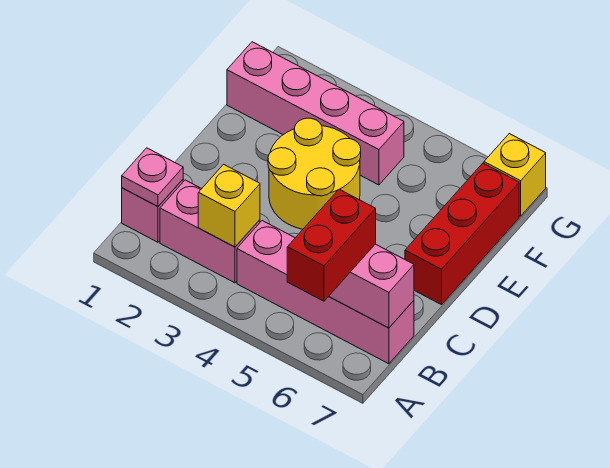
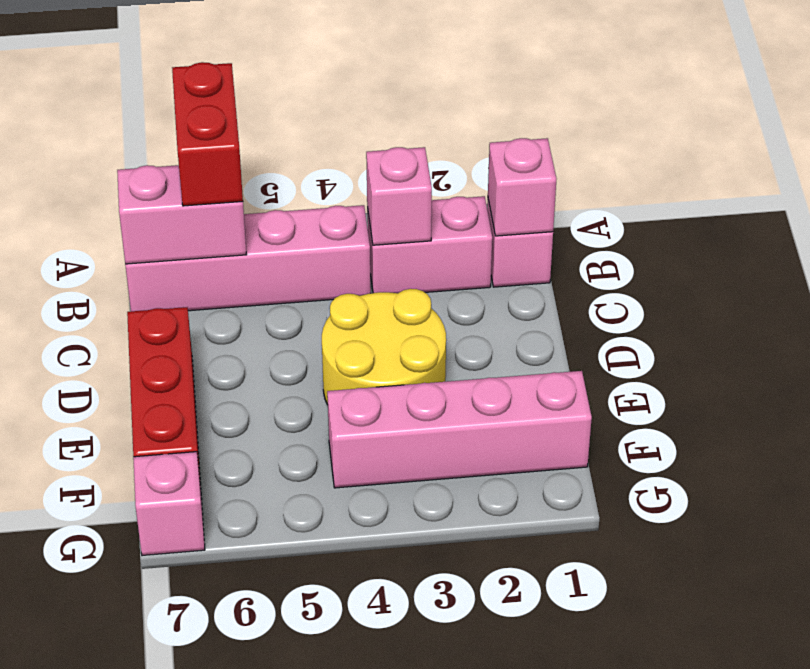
pink 1x1 plate [122,148,183,206] -> pink 1x1 brick [488,138,556,236]
yellow 1x1 brick [198,164,260,247] -> pink 1x1 brick [366,147,432,245]
yellow 1x1 brick [484,134,546,216] -> pink 1x1 brick [133,452,205,555]

